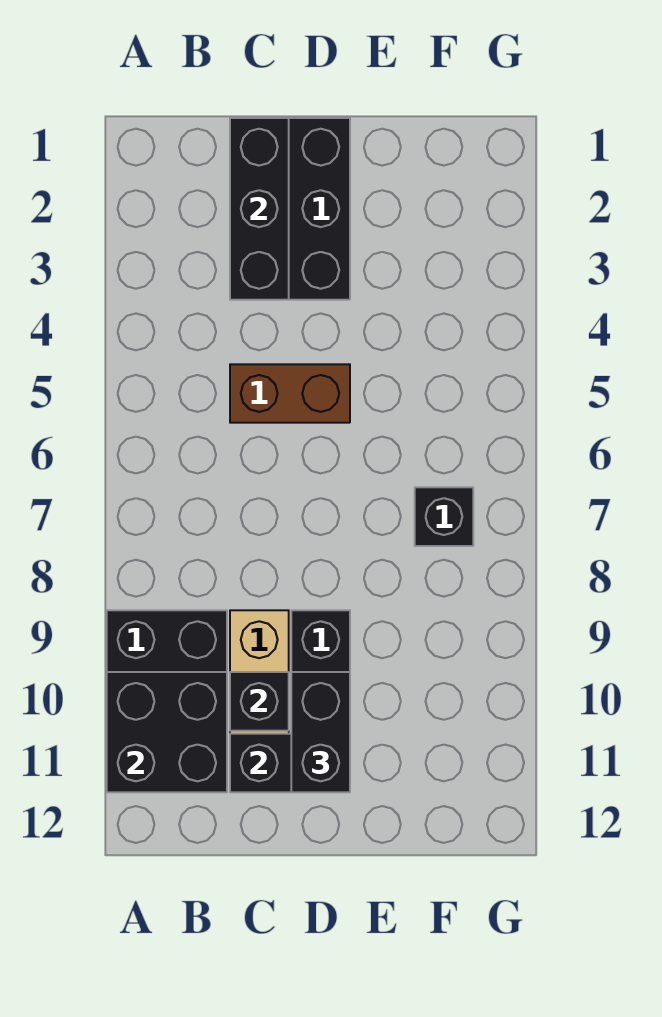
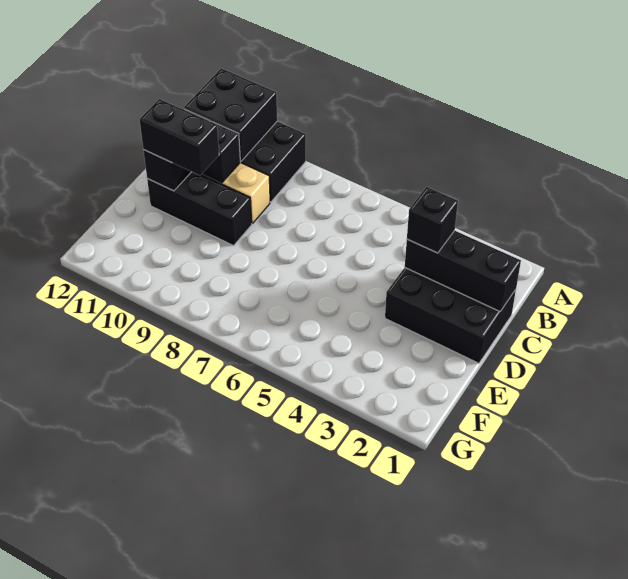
brown 1x2 brick [230,364,350,423] -> none
black 1x1 brick [415,487,473,546] -> black 1x1 brick moved to [407,187,458,253]

